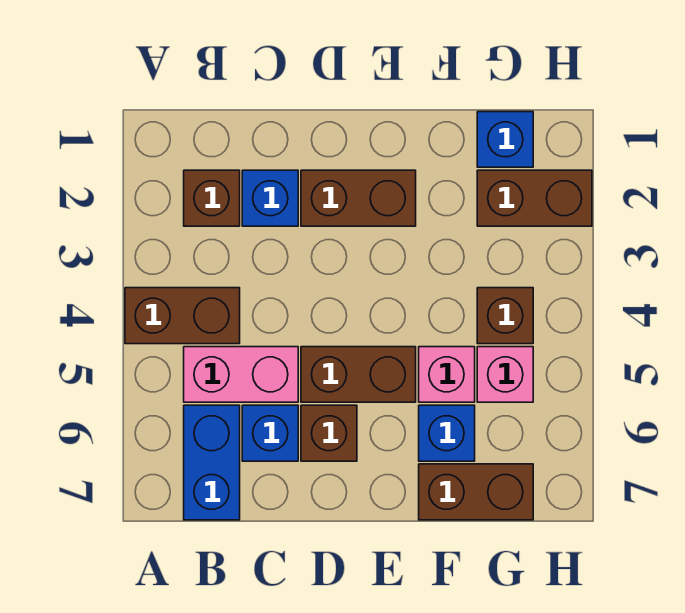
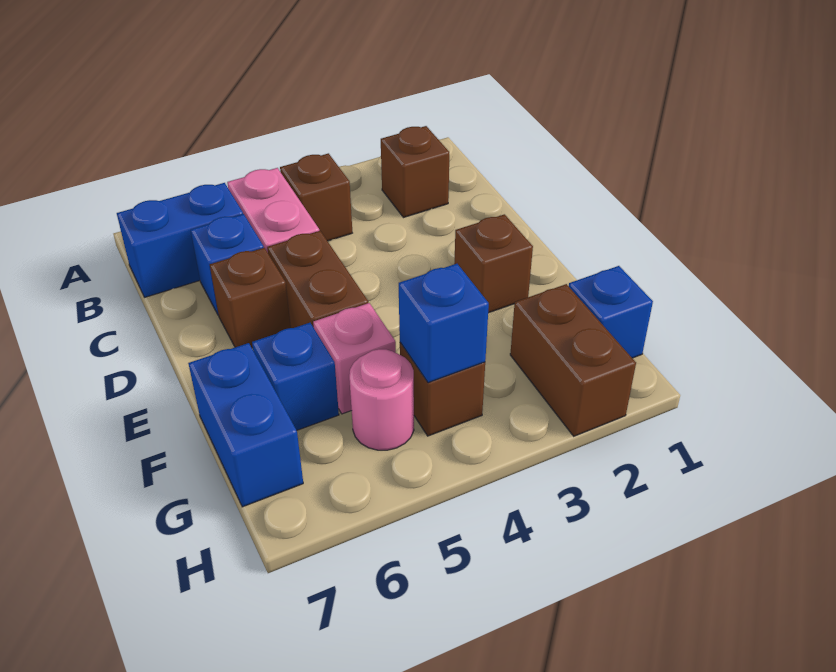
brown 1x2 brick [125,288,240,344] -> brown 1x1 brick [280,153,352,241]
blue 1x1 brick [242,170,298,226] -> blue 1x1 brick moved to [399,264,489,383]
brown 1x2 brick [301,170,416,226] -> brown 1x1 brick [454,214,533,313]
brown 1x2 brick [419,464,533,520] -> blue 1x2 brick [188,343,303,507]
pink 1x1 brick [477,347,533,402] -> pink 1x1 round brick [349,349,414,450]

